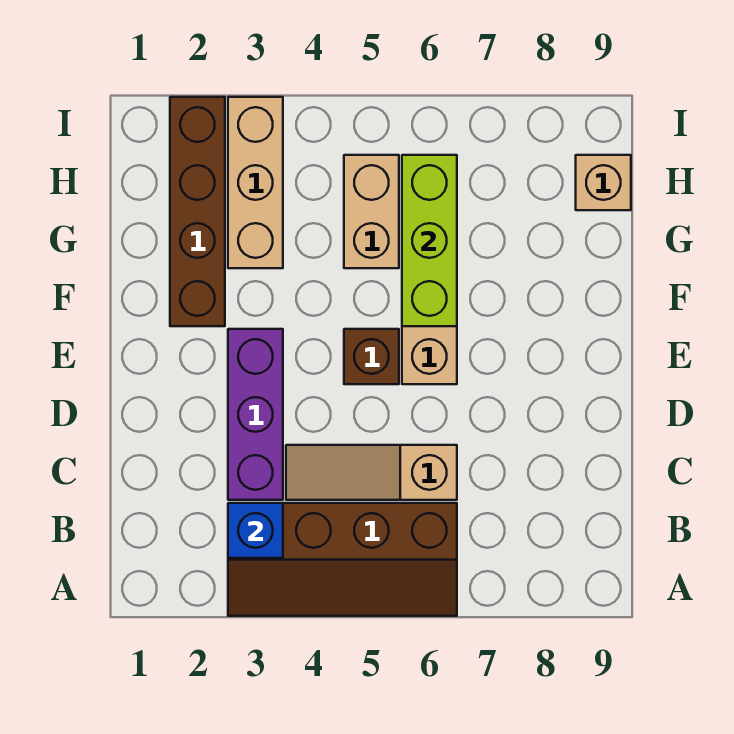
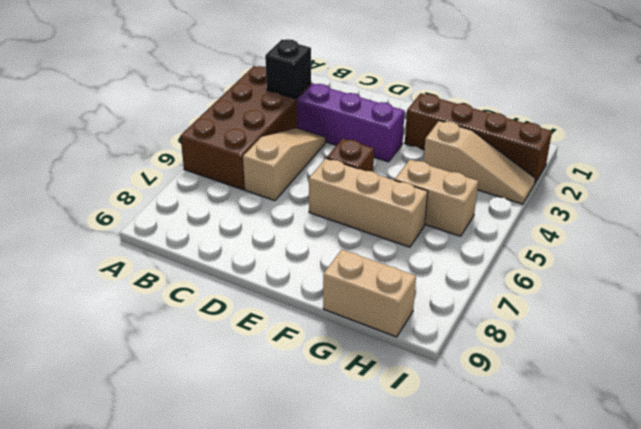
brown 2x4 slope [228,503,457,616] -> brown 2x4 brick [180,66,311,190]
blue 1x1 brick [228,503,283,558] -> black 1x1 brick [265,39,311,99]
lime 1x3 brick [402,155,457,326] -> none
tan 1x3 brick [228,97,283,268] -> tan 1x3 slope [423,121,535,204]
tan 1x1 brick [576,155,631,210] -> tan 1x2 brick [323,250,416,337]

